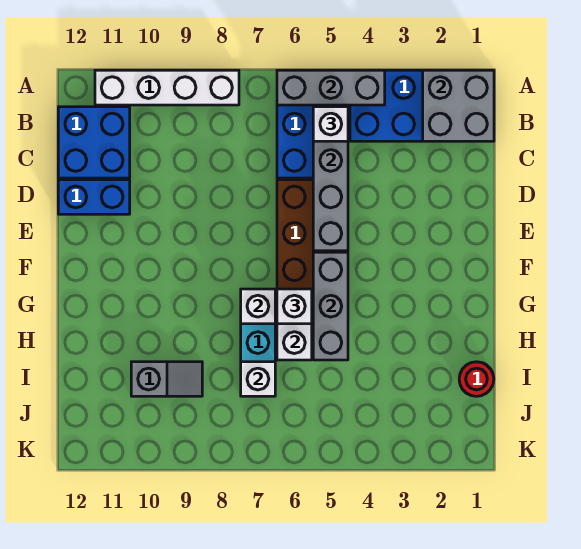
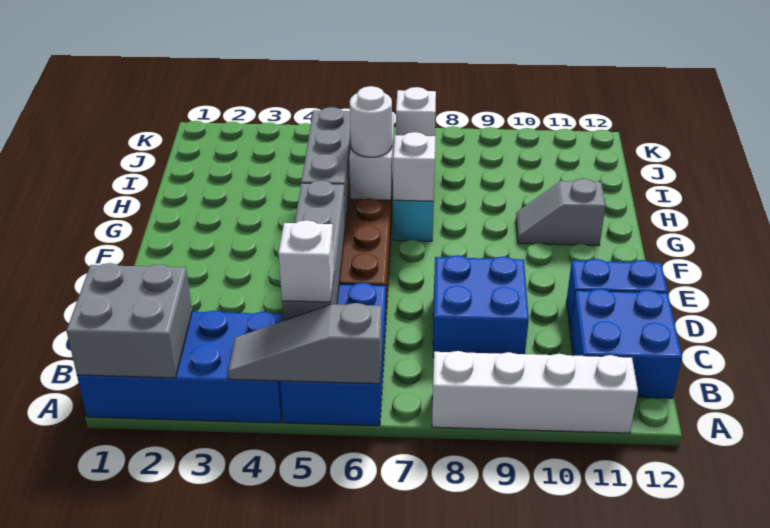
grey 1x3 brick [277,70,385,105] -> grey 1x3 slope [228,303,382,384]
none -> blue 2x2 brick [433,255,529,358]
white 1x1 brick [277,289,312,324] -> white 1x1 round brick [350,86,392,157]
red 1x1 round brick [459,362,494,396] -> none
grey 1x2 slope [131,362,202,396] -> grey 1x2 slope moved to [516,179,605,246]

